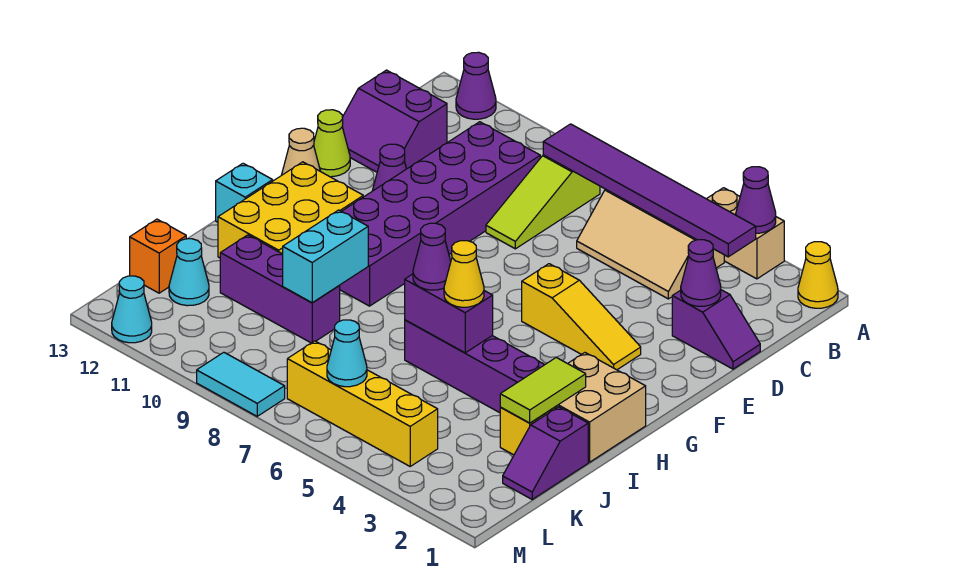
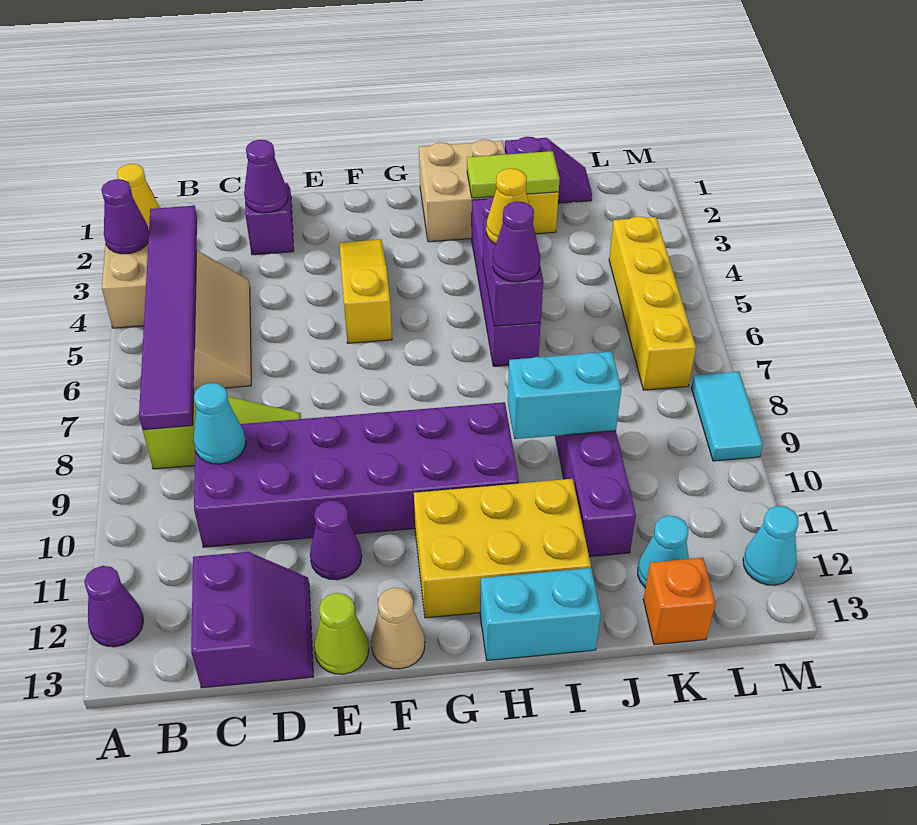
cyan 1x1 brick [216,163,273,222] -> cyan 1x2 brick [480,568,601,661]
cyan 1x1 cone [327,320,367,387] -> cyan 1x1 cone moved to [194,383,246,464]

